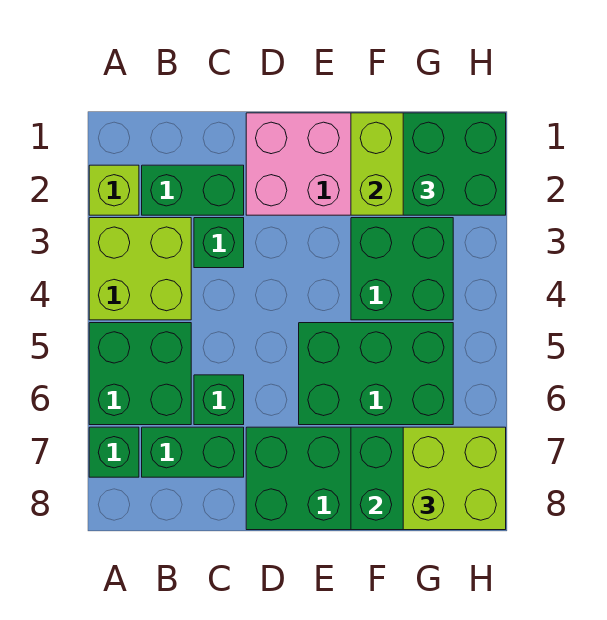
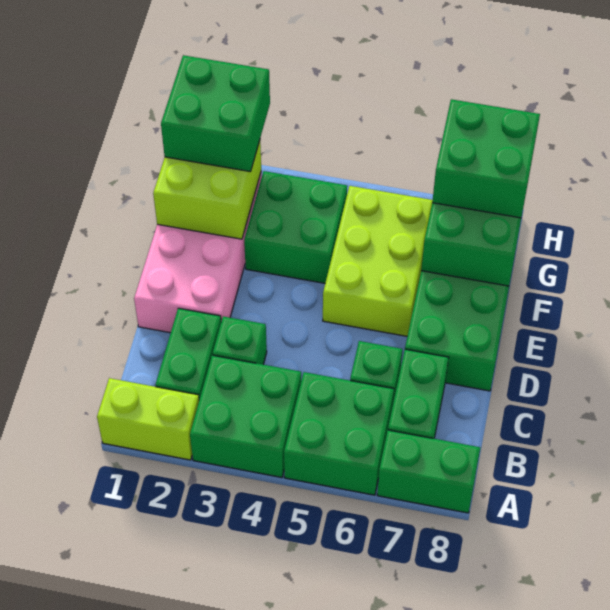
lime 1x1 brick [89,165,139,215] -> lime 1x2 brick [97,378,199,460]
lime 2x2 brick [89,218,191,320] -> green 2x2 brick [190,355,301,477]
green 1x1 brick [89,427,139,477] -> green 1x2 brick [377,430,480,513]
green 2x3 brick [299,323,453,425] -> lime 2x3 brick [323,186,433,336]
lime 2x2 brick [403,427,506,530] -> green 2x2 brick [432,99,540,218]

